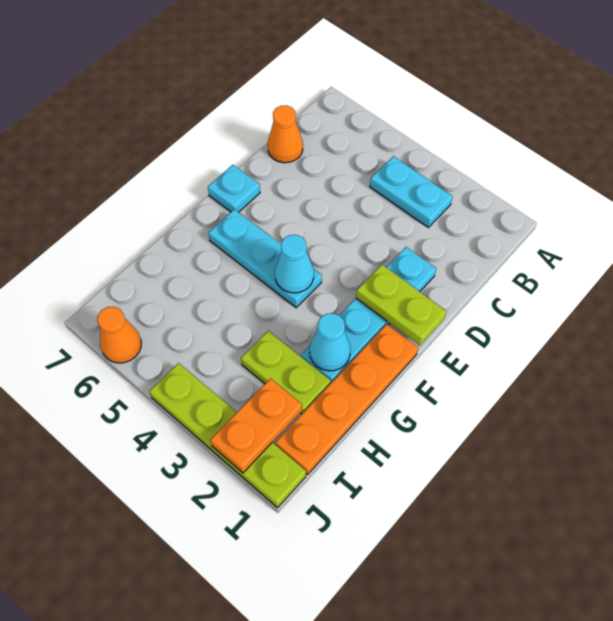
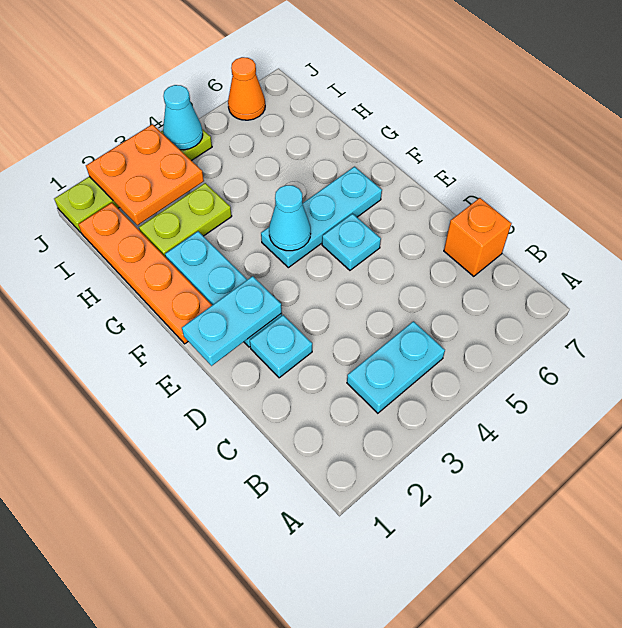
orange 1x1 cone [268,105,303,163] -> orange 1x1 brick [444,198,511,276]
lime 1x2 plate [356,265,446,346] -> cyan 1x2 plate [182,276,282,366]
cyan 1x1 plate [208,165,260,212] -> cyan 1x1 plate moved to [322,214,381,270]
cyan 1x1 cone [310,313,351,371] -> cyan 1x1 cone moved to [163,85,203,150]
orange 1x2 plate [210,379,302,473] -> orange 2x2 plate [86,124,204,225]

